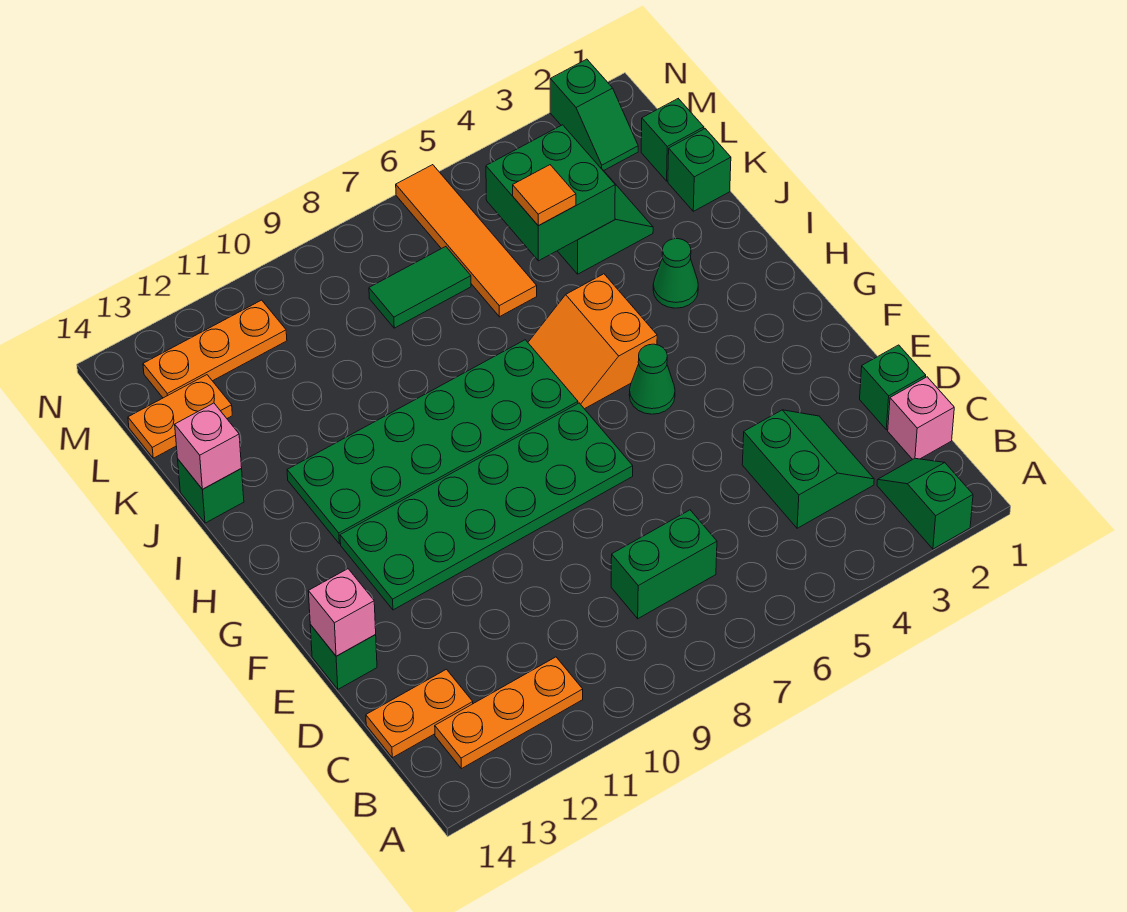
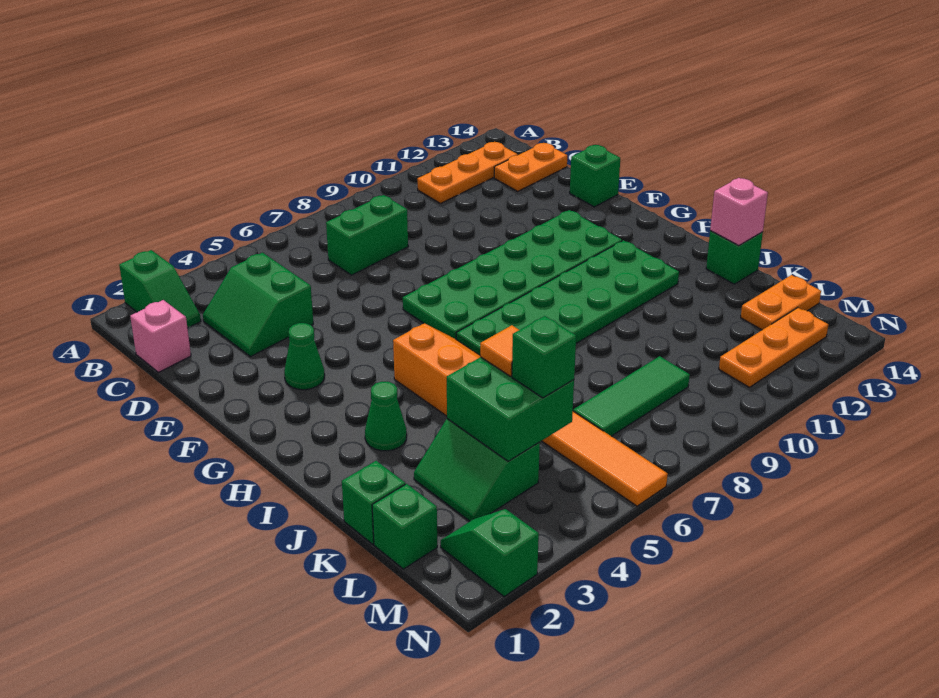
green 1x1 brick [860,345,926,430] -> green 1x1 brick moved to [512,316,576,398]
pink 1x1 brick [308,569,376,656] -> none
green 1x1 cone [629,344,675,414] -> green 1x1 cone moved to [284,323,325,390]
green 1x2 tile [369,247,471,328] -> green 1x3 tile [573,356,690,436]

